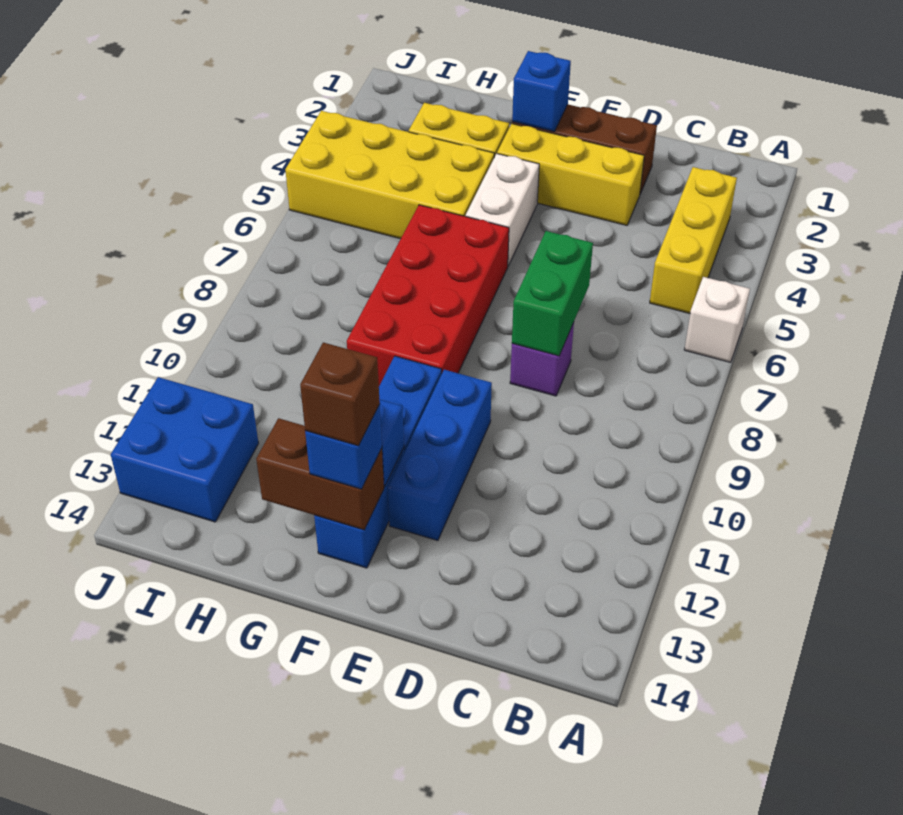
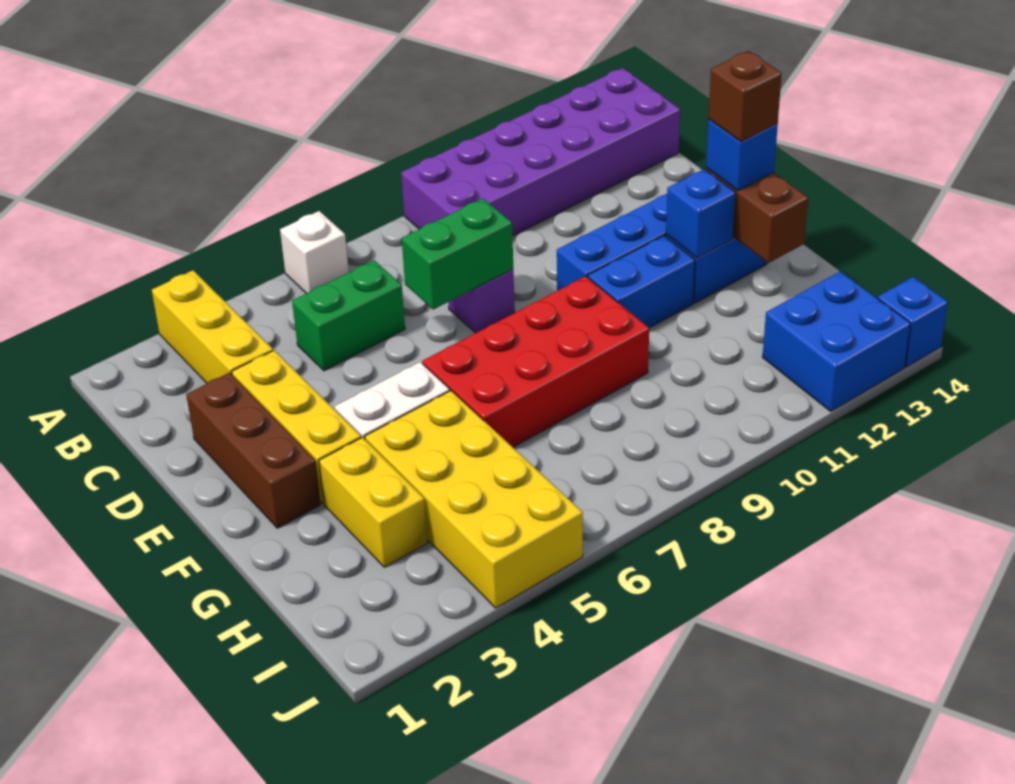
none -> purple 2x6 brick [401,68,680,236]
yellow 1x3 brick [650,167,737,313] -> yellow 1x3 brick turned to [152,270,273,383]
none -> green 1x2 brick [292,260,405,371]
blue 1x1 brick [512,51,571,132] -> blue 1x1 brick moved to [877,277,948,367]

